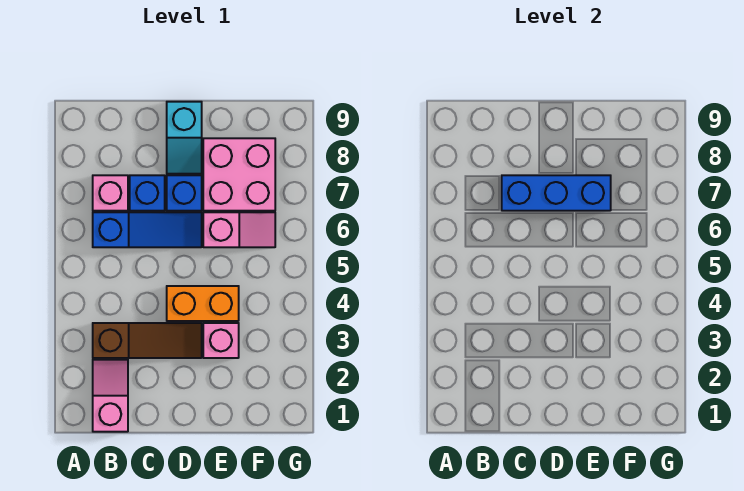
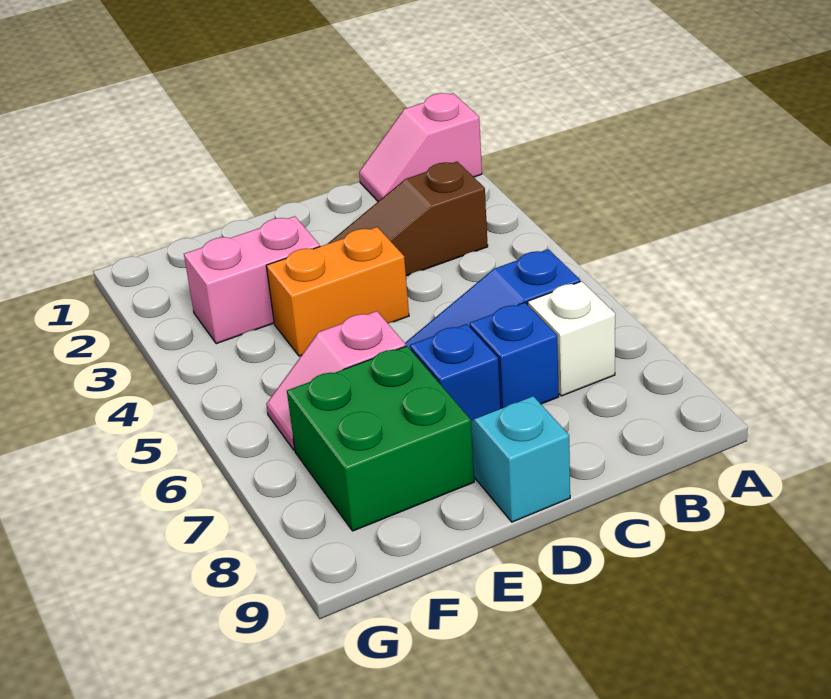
pink 1x2 slope [93,360,128,432] -> pink 1x2 slope turned to [359,93,482,201]
pink 1x1 brick [93,175,128,211] -> white 1x1 brick [528,281,615,396]
blue 1x3 brick [502,175,611,211] -> none
pink 1x1 brick [203,323,239,358] -> pink 1x2 brick [184,216,320,344]
pink 2x2 brick [203,138,275,211] -> green 2x2 brick [287,346,474,531]

